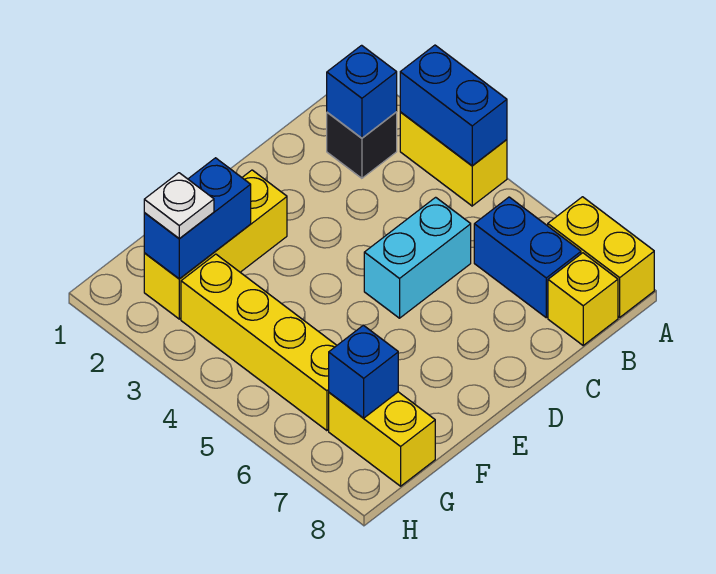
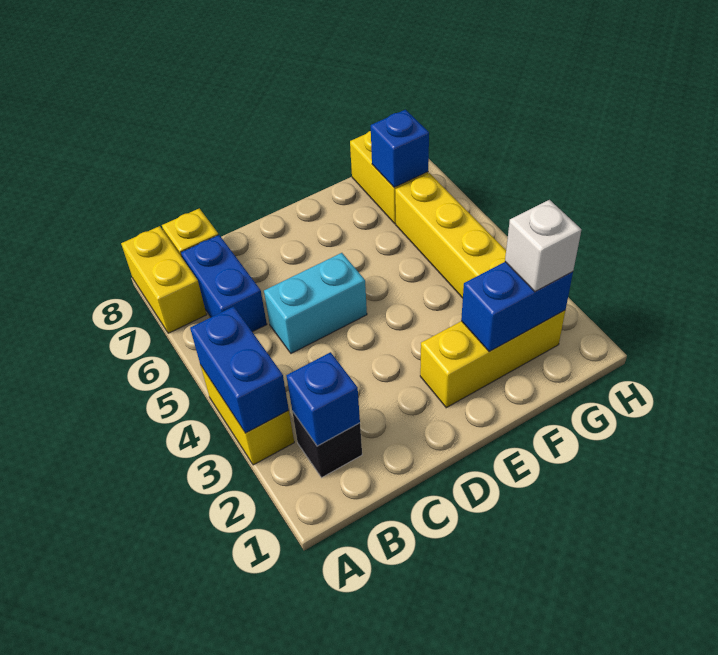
white 1x1 plate [144,173,214,239] -> white 1x1 brick [505,200,581,292]

